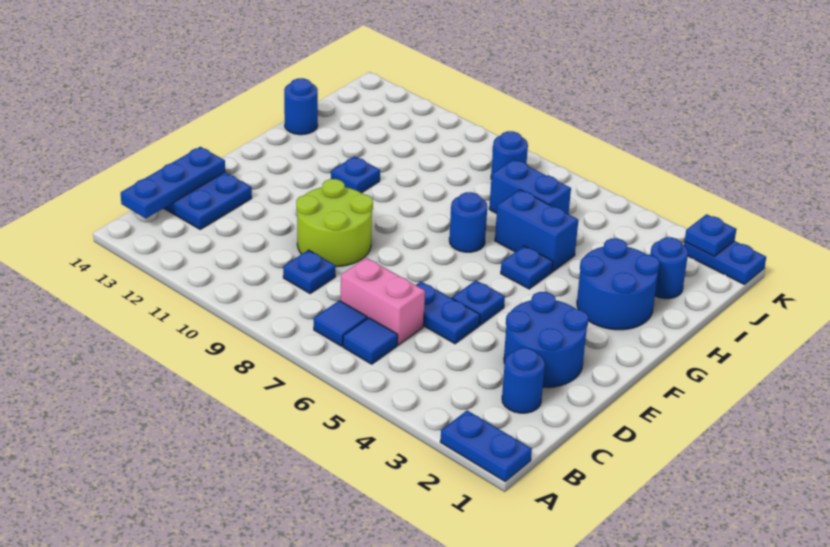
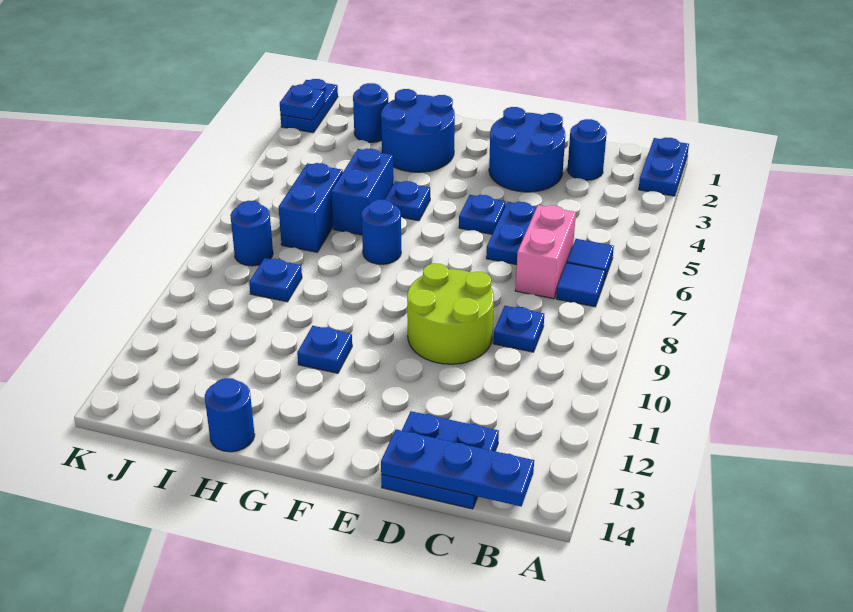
none -> blue 1x1 plate [249,258,302,302]

